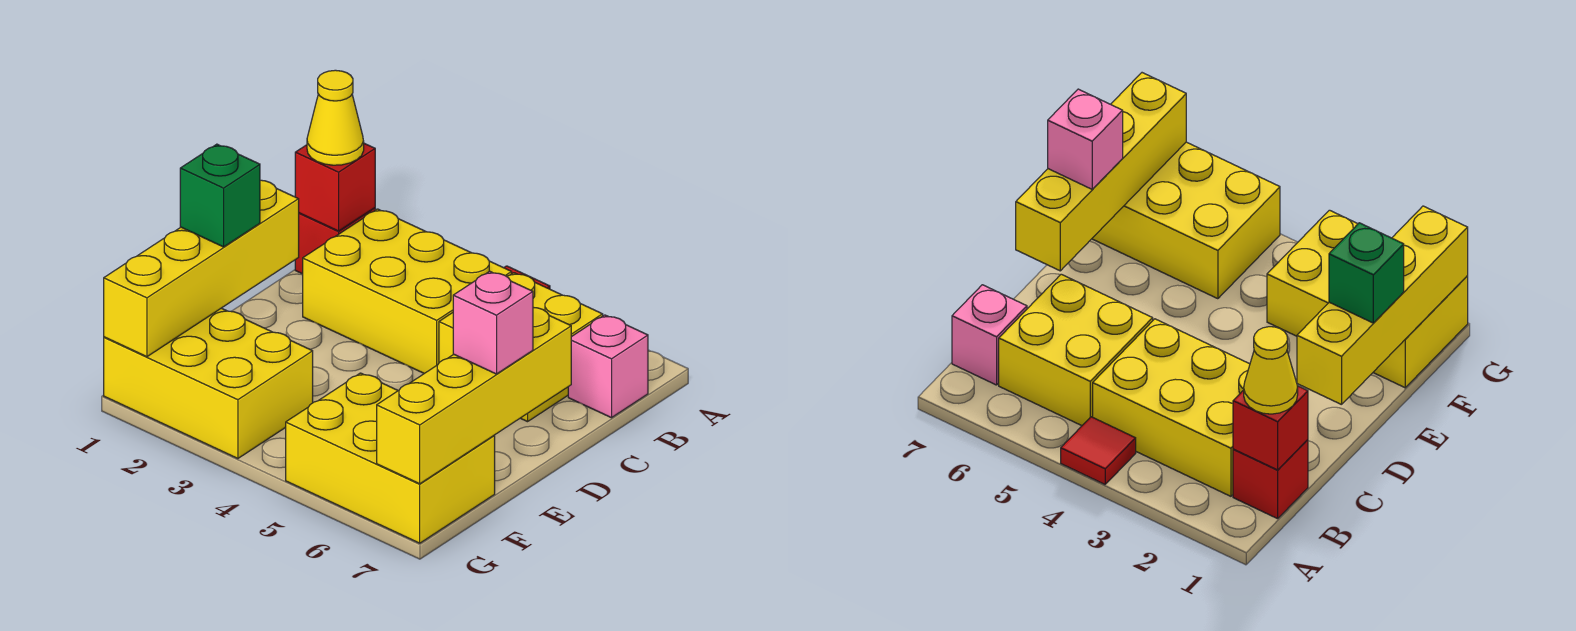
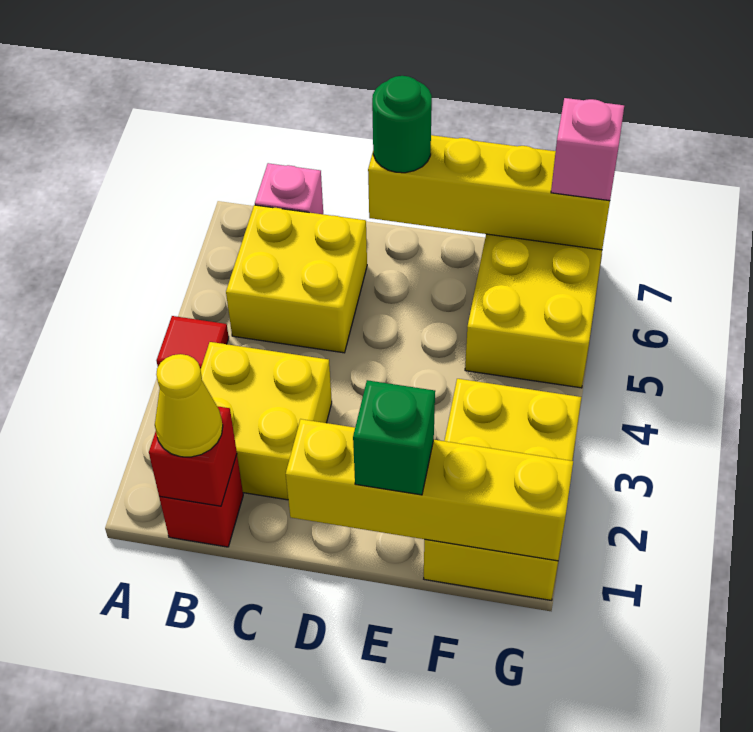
yellow 2x3 brick [303,209,512,373] -> yellow 2x2 brick [200,342,332,500]
none -> green 1x1 round brick [372,76,432,173]
pink 1x1 brick [453,271,533,374] -> pink 1x1 brick moved to [551,98,624,201]

